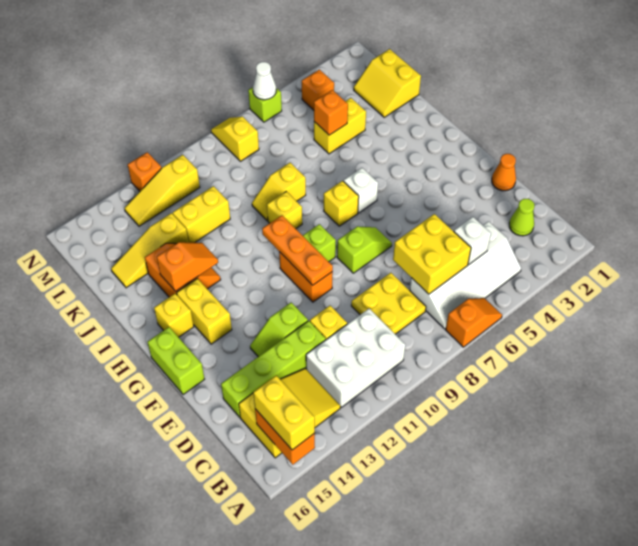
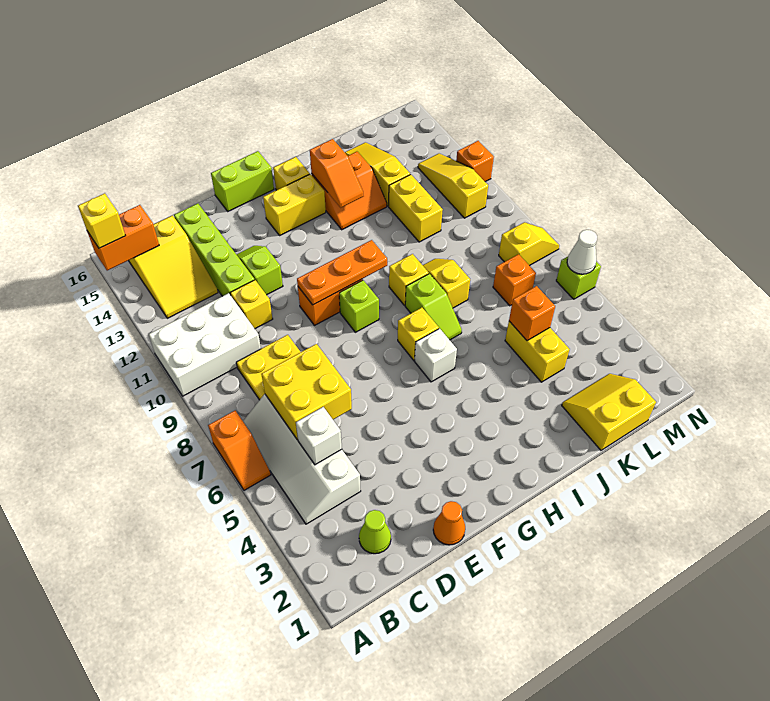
yellow 1x2 brick [253,376,315,450] -> yellow 1x1 brick [78,193,125,248]
white 2x3 brick [306,309,405,407] -> white 2x3 brick turned to [149,293,261,396]
lime 1x2 slope [337,226,392,273] -> lime 1x2 slope moved to [405,274,462,340]
orange 1x1 brick [302,69,334,110] -> orange 1x1 brick moved to [493,254,536,306]

